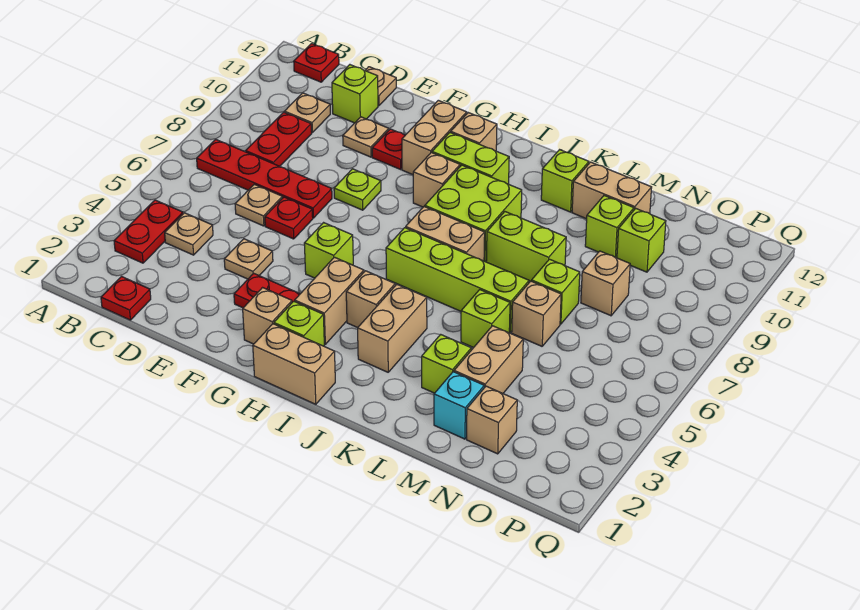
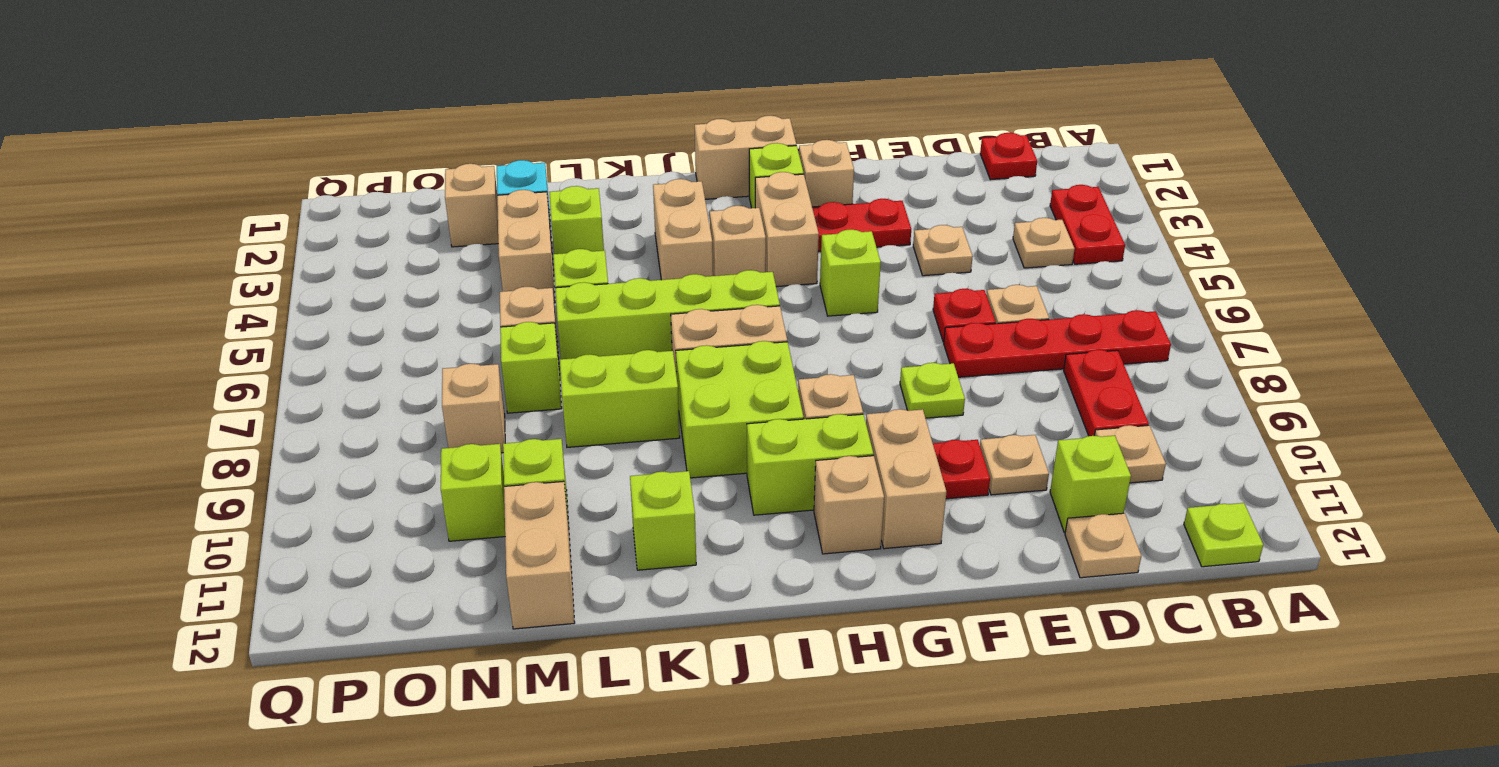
red 1x1 plate [294,43,339,82] -> lime 1x1 plate [1184,503,1263,567]
tan 1x2 brick [572,162,652,219] -> tan 1x2 brick turned to [504,481,575,629]

